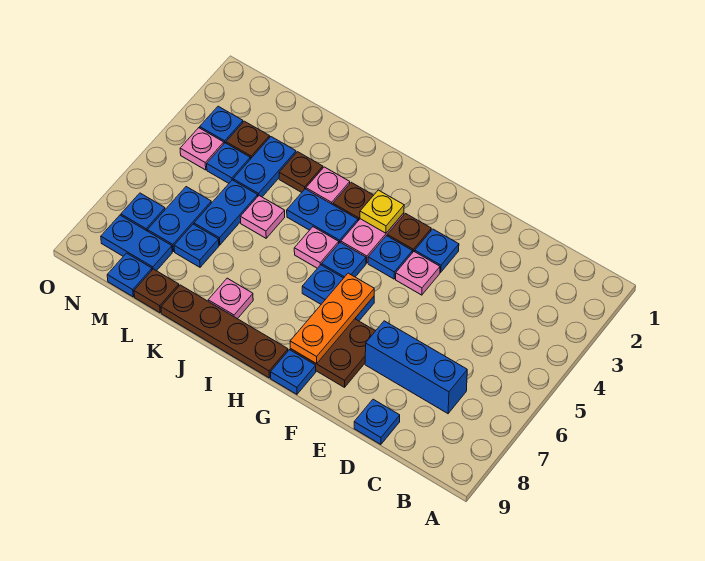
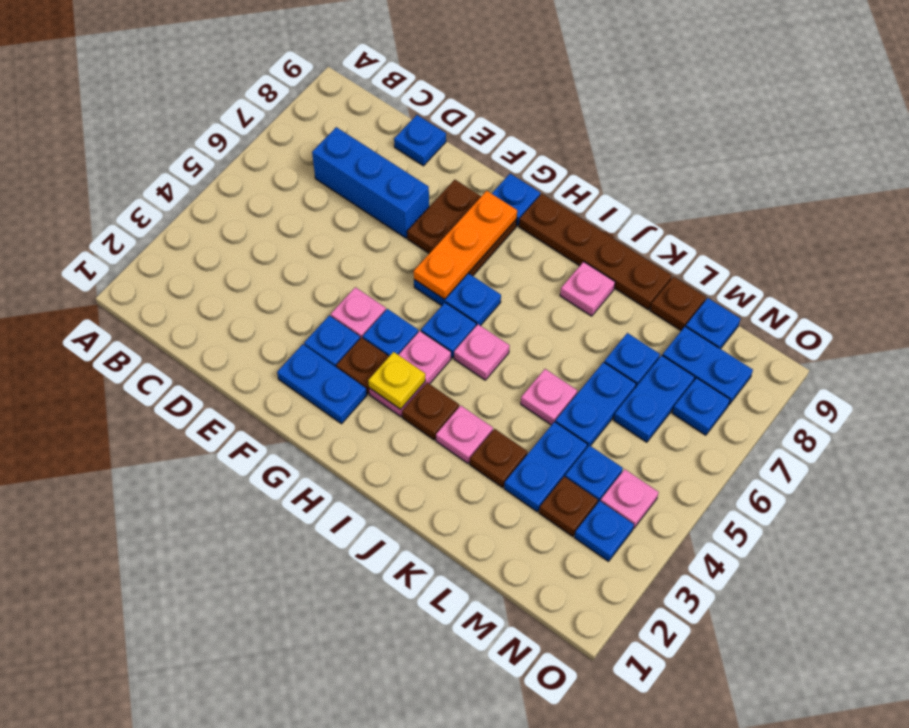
blue 1x2 plate [287,189,358,243] -> blue 1x2 plate moved to [277,344,367,424]

